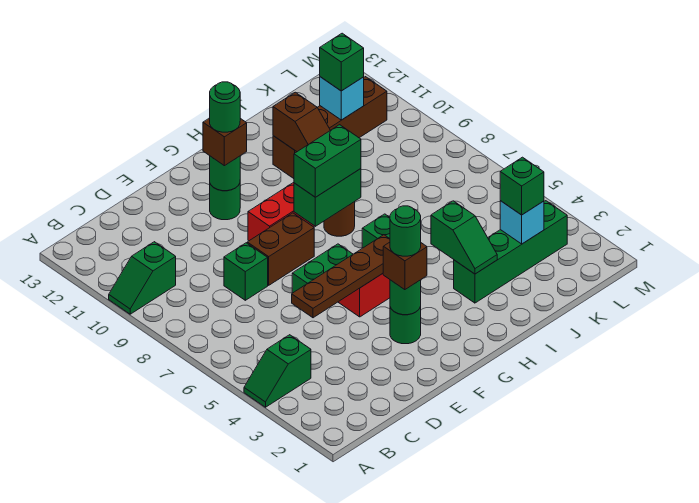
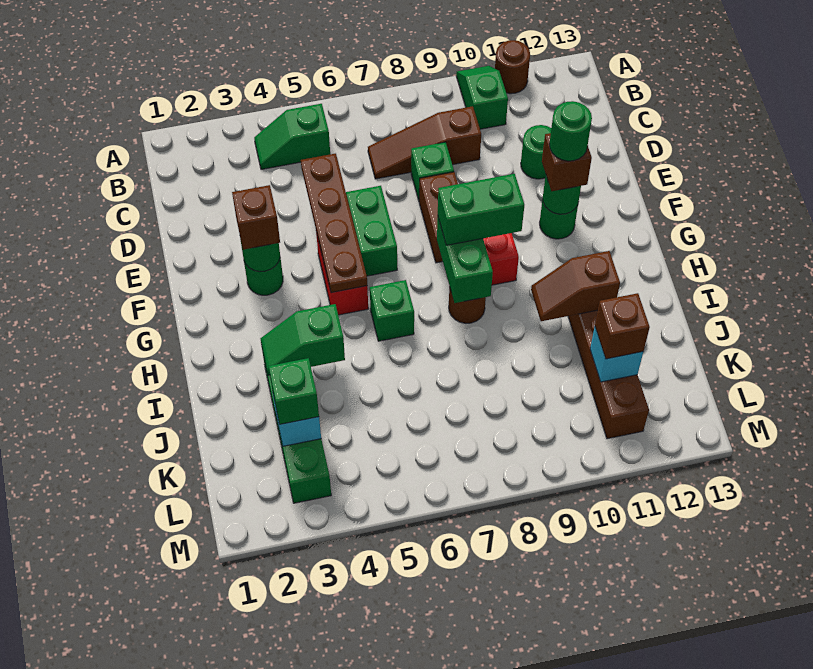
green 1x2 slope [244,335,311,407] -> green 1x2 slope turned to [254,104,330,169]
none -> brown 1x1 round brick [495,40,530,94]
none -> brown 1x3 slope [368,106,481,179]
green 1x1 round brick [390,206,421,256] -> green 1x1 round brick moved to [521,125,551,179]
green 1x2 brick [294,125,361,197] -> green 1x2 brick turned to [438,174,524,245]
green 1x1 brick [320,33,364,91] -> brown 1x1 brick [595,293,650,359]

